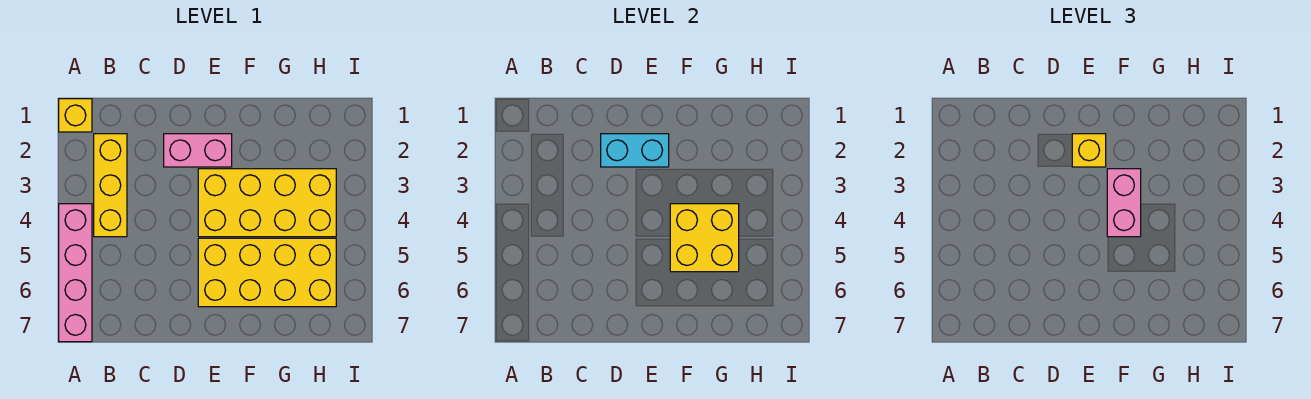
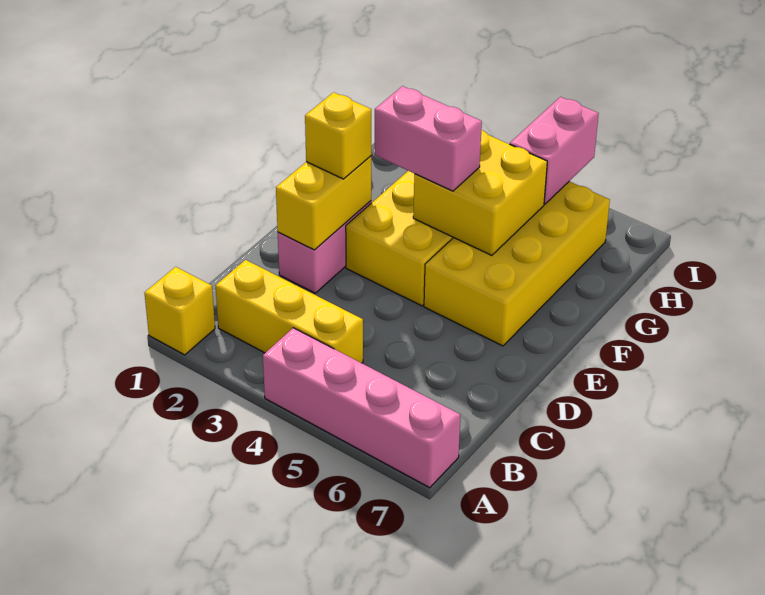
cyan 1x2 brick [601,134,669,167] -> yellow 1x2 brick [276,156,371,250]
none -> pink 1x2 brick [510,97,599,204]

